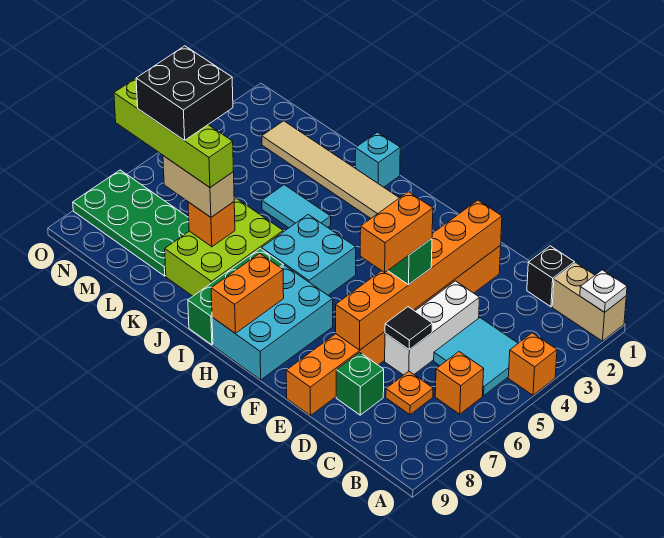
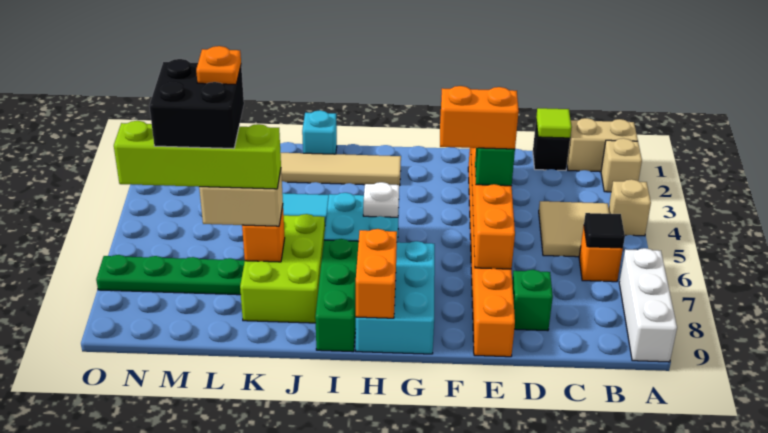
white 1x1 plate [580,270,627,312] -> white 1x1 plate moved to [363,182,399,217]
none -> tan 1x1 brick [601,138,642,192]
orange 1x1 brick [508,333,557,395] -> tan 1x1 brick [609,179,651,236]
cyan 2x2 tile [434,318,518,396] -> tan 2x2 tile [539,201,610,257]
none -> lime 1x1 tile [536,108,572,138]
orange 1x1 plate [386,371,433,415] -> orange 1x1 plate moved to [196,46,241,84]
white 1x3 brick [385,281,479,375] -> white 1x3 brick moved to [619,248,677,362]
black 1x1 tile [385,307,432,350] -> black 1x1 tile moved to [584,213,625,248]
orange 1x2 brick [360,192,433,272] -> orange 1x2 brick turned to [440,86,519,149]
green 2x4 plate [73,170,189,276] -> green 1x4 plate [96,255,245,295]

